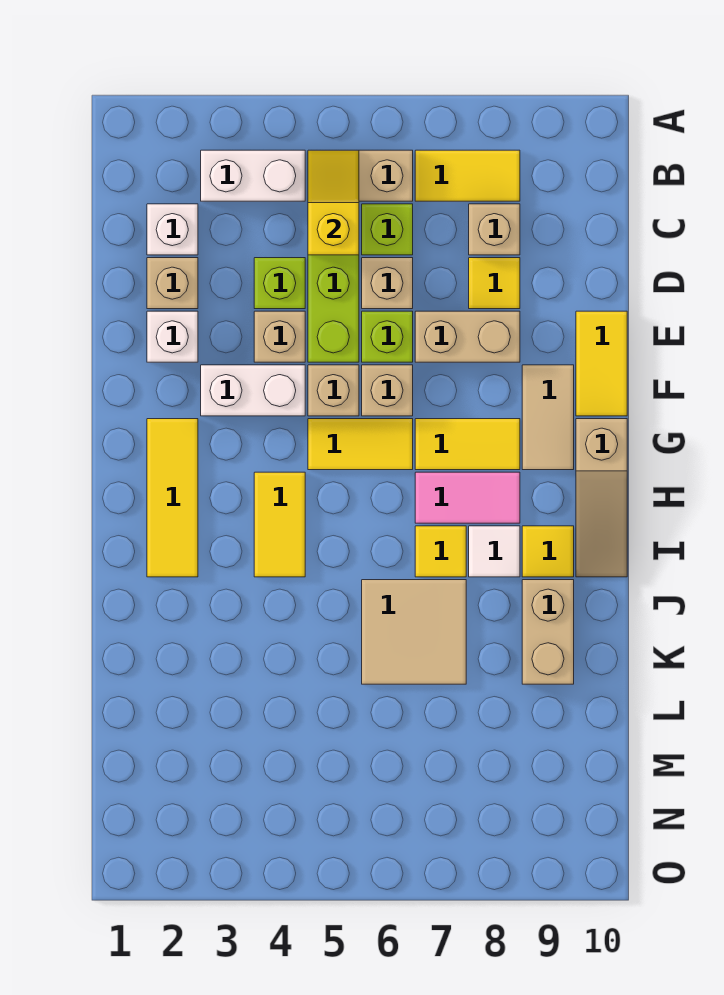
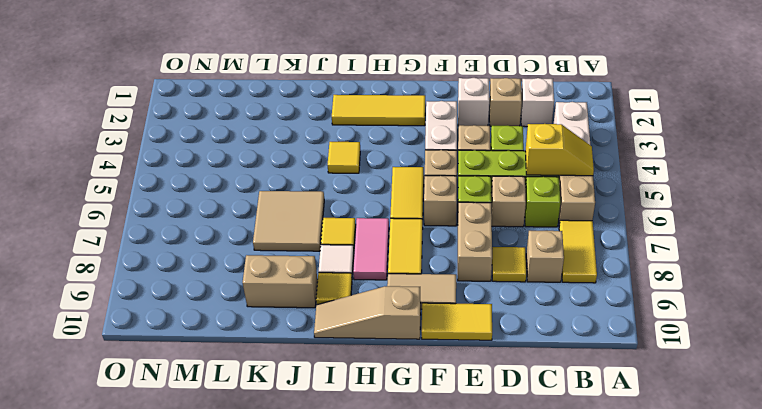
yellow 1x2 tile [254,472,305,577] -> yellow 1x1 tile [328,142,360,173]

